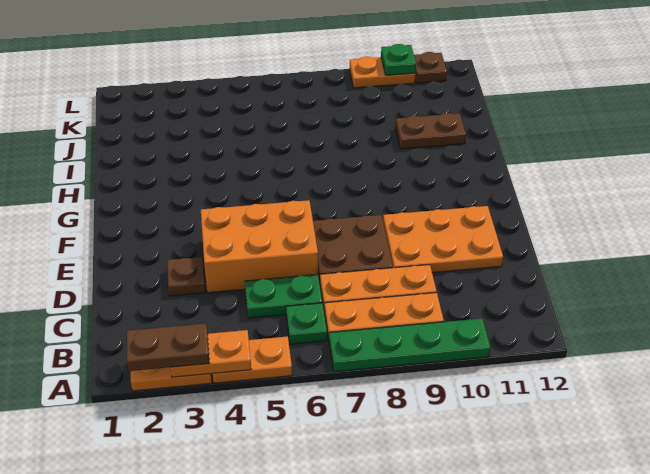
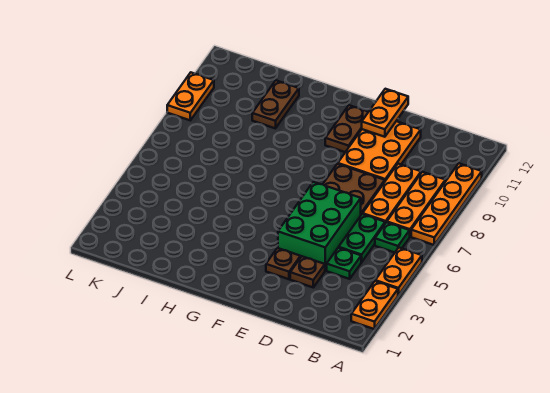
brown 1x2 plate [127,323,209,371] -> brown 1x2 plate moved to [325,105,368,152]
orange 1x2 plate [170,330,251,377] -> orange 1x2 plate moved to [362,89,408,137]
green 1x4 plate [329,318,490,372] -> orange 1x4 plate [411,164,482,245]
orange 2x3 brick [201,200,318,293] -> green 2x3 brick [278,182,361,270]
green 1x1 plate [381,44,416,76] -> green 1x1 plate moved to [327,248,361,279]
brown 1x1 plate [414,52,447,83] -> brown 1x1 plate moved to [266,248,301,279]

